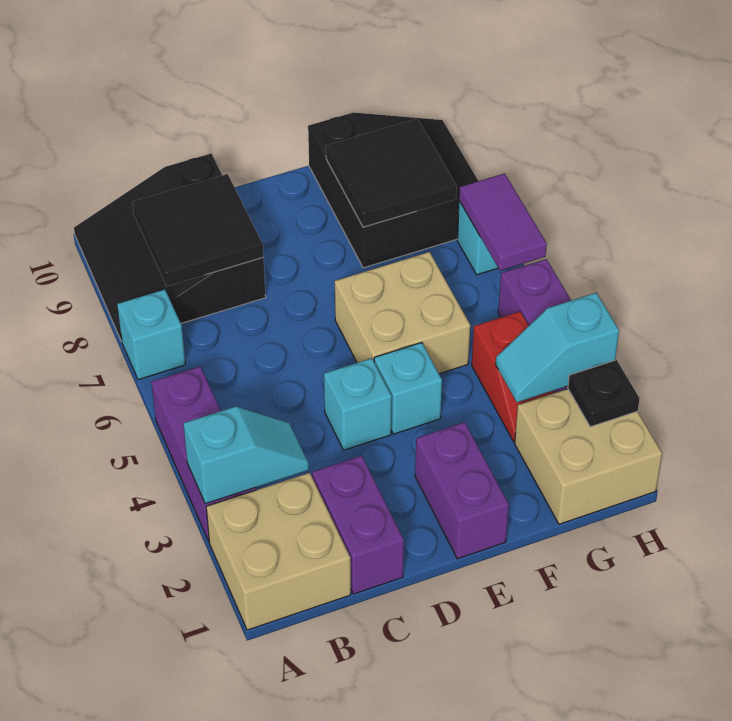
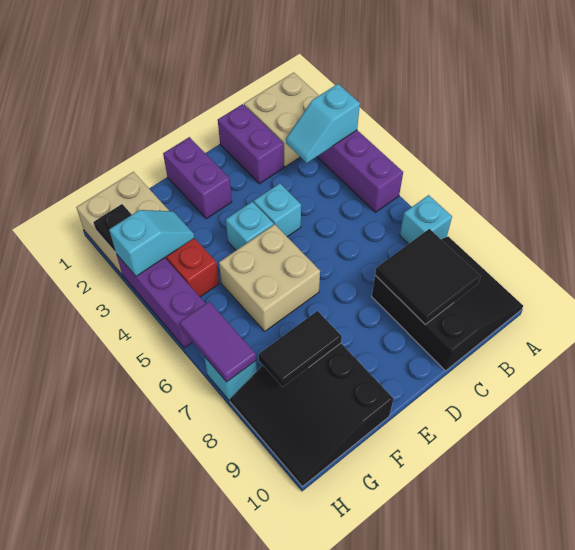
black 2x2 tile [326,119,457,227] -> black 1x2 tile [259,311,342,387]

